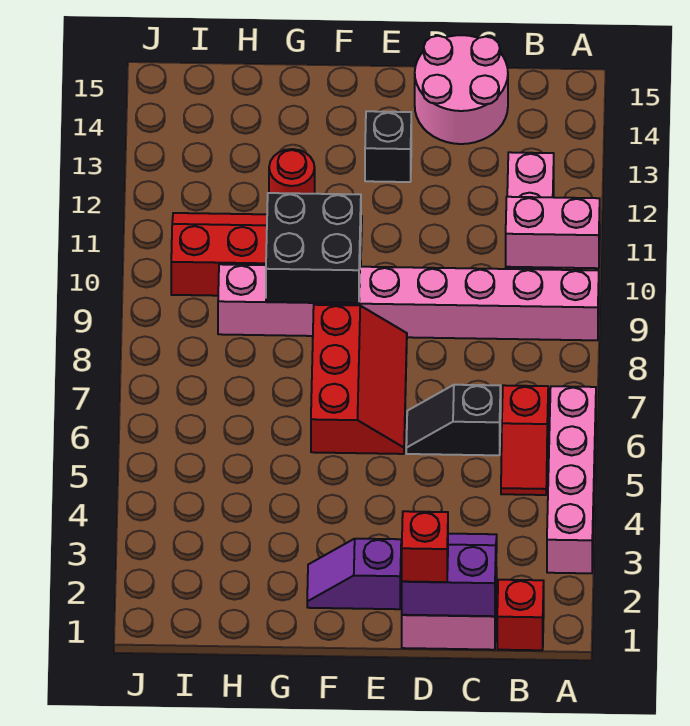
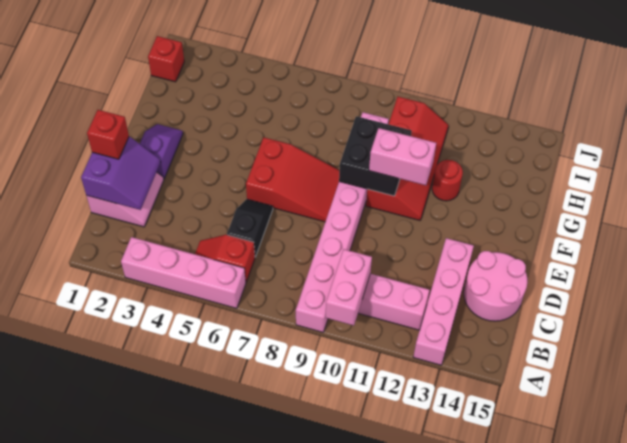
none -> pink 1x4 brick [413,238,474,365]
red 1x1 brick [497,580,544,650] -> red 1x1 brick moved to [148,36,184,82]
red 2x3 slope [311,305,407,454] -> red 2x3 slope turned to [246,137,340,222]
black 1x1 brick [365,111,411,182] -> none
none -> pink 1x2 brick [369,128,436,185]

